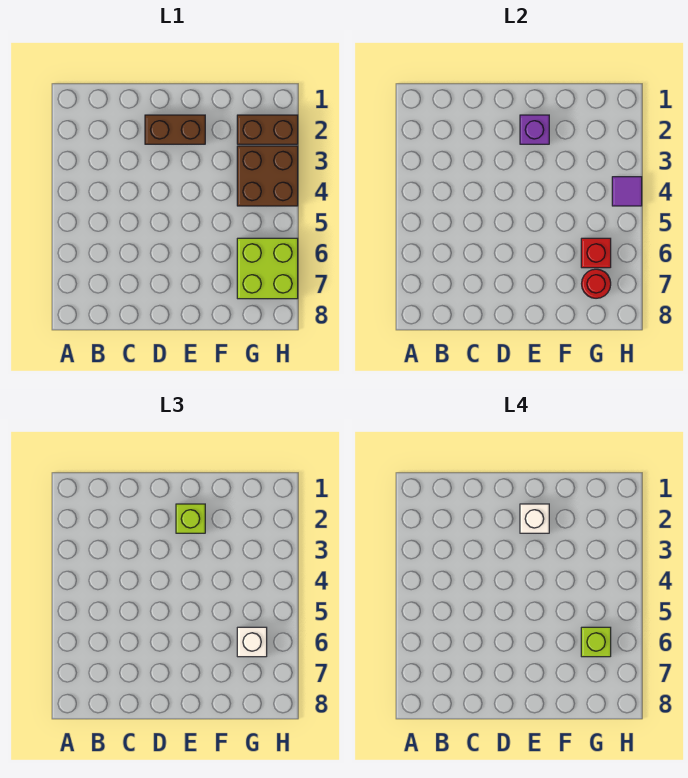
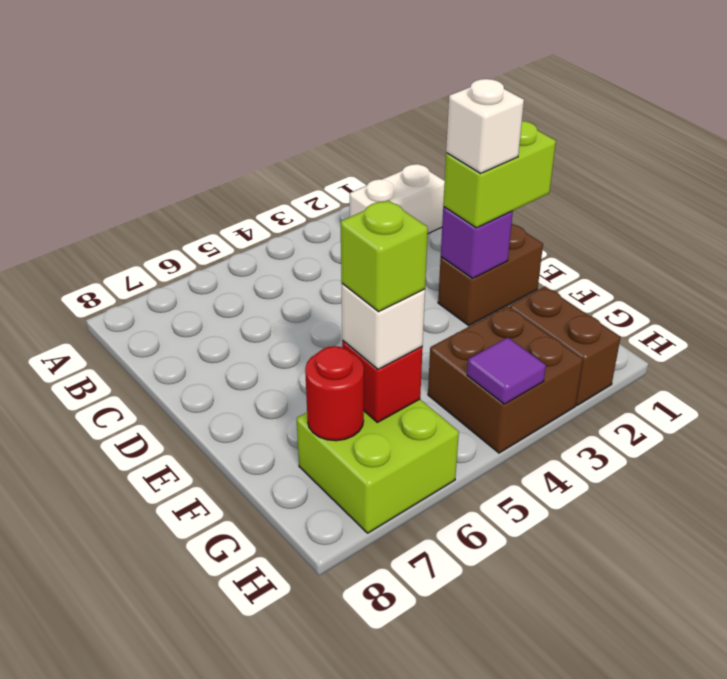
none -> white 1x2 brick [350,164,445,233]
brown 1x2 brick [145,115,205,144] -> brown 1x2 brick turned to [438,224,543,326]
lime 1x1 brick [176,504,205,533] -> lime 1x2 brick [443,121,556,228]

